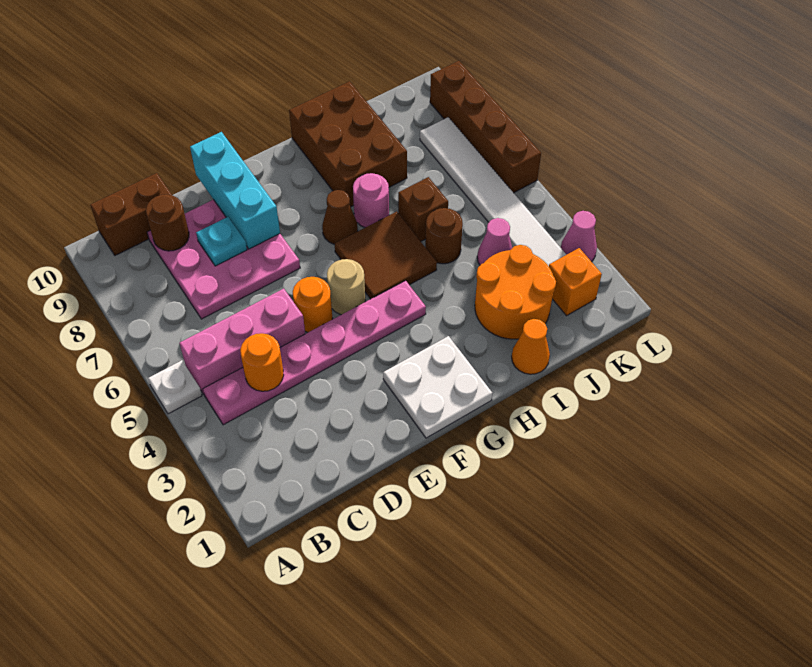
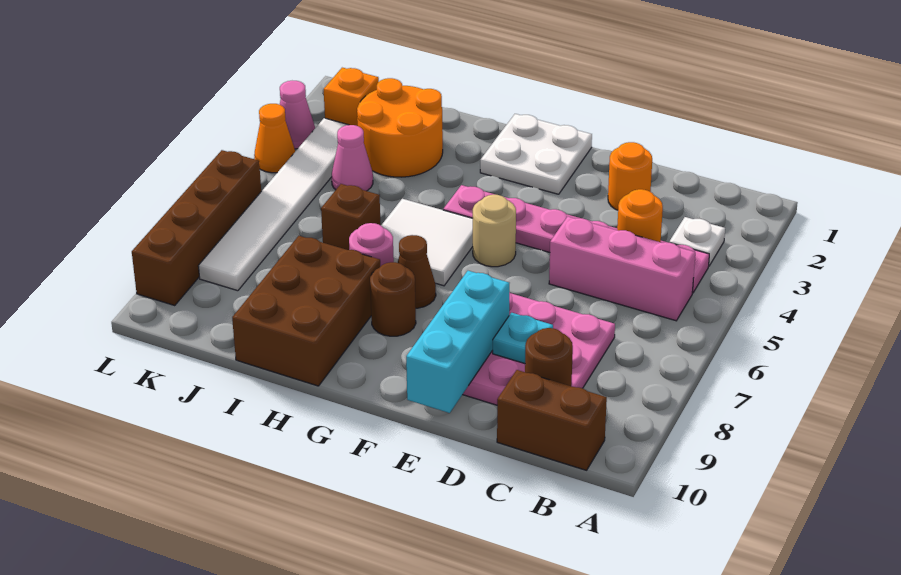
white 1x1 plate [148,360,202,414] -> white 1x1 plate moved to [669,217,725,266]
orange 1x1 round brick [293,277,333,332] -> orange 1x1 round brick moved to [608,142,652,210]
brown 2x2 tile [335,212,437,299] -> white 2x2 tile [381,199,473,286]
orange 1x1 cone [512,319,550,374] -> orange 1x1 cone moved to [254,104,295,173]
brown 1x1 round brick [425,208,463,264] -> brown 1x1 round brick moved to [370,262,416,336]

